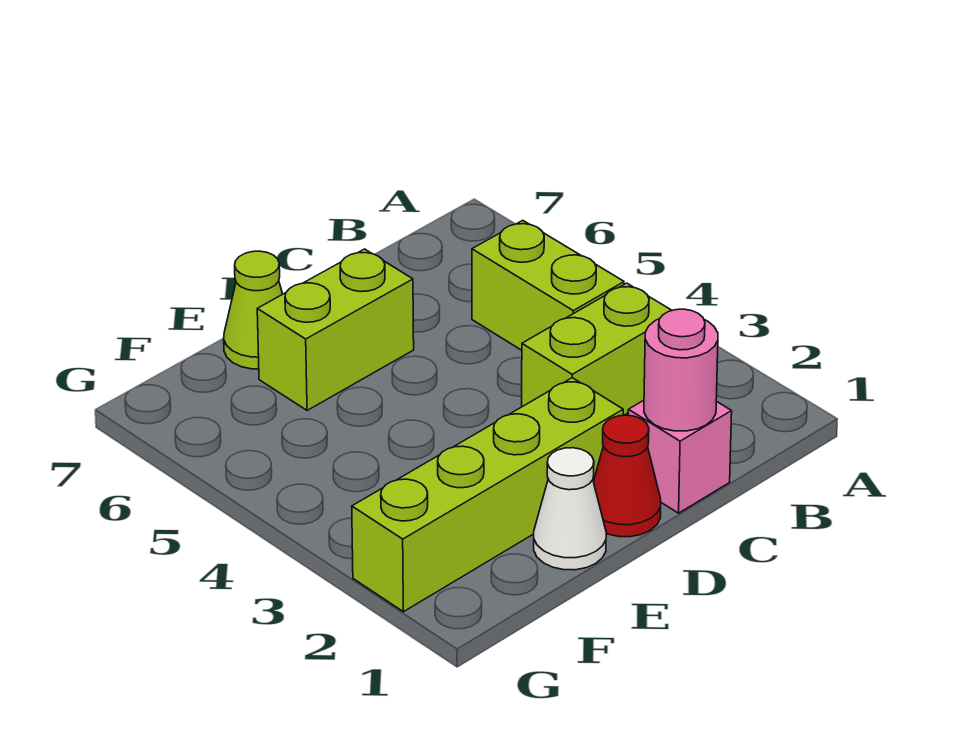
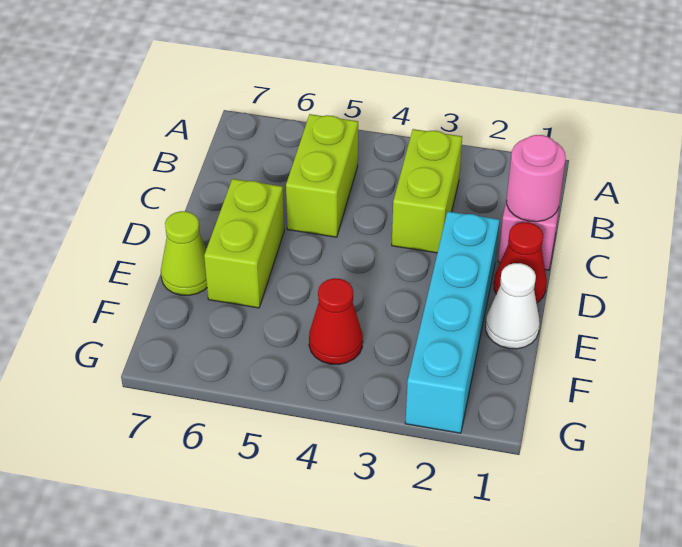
lime 1x2 brick [472,220,624,350] -> lime 1x2 brick turned to [286,114,358,237]
lime 1x4 brick [352,378,623,612] -> cyan 1x4 brick [405,212,500,433]
none -> red 1x1 cone [309,278,363,365]

